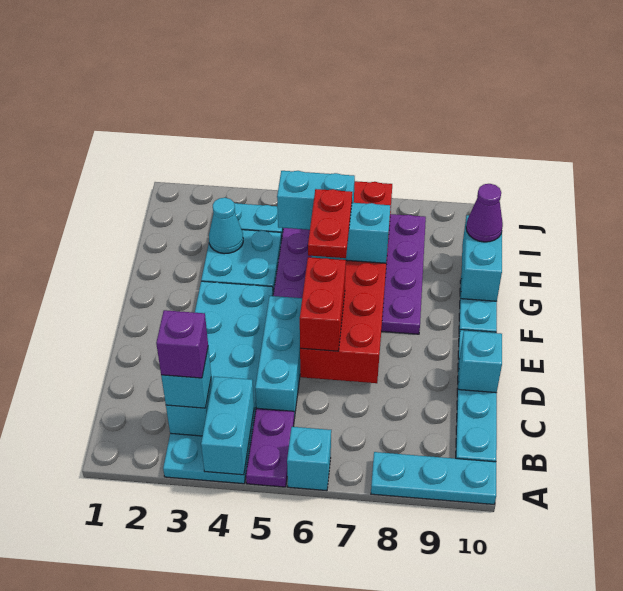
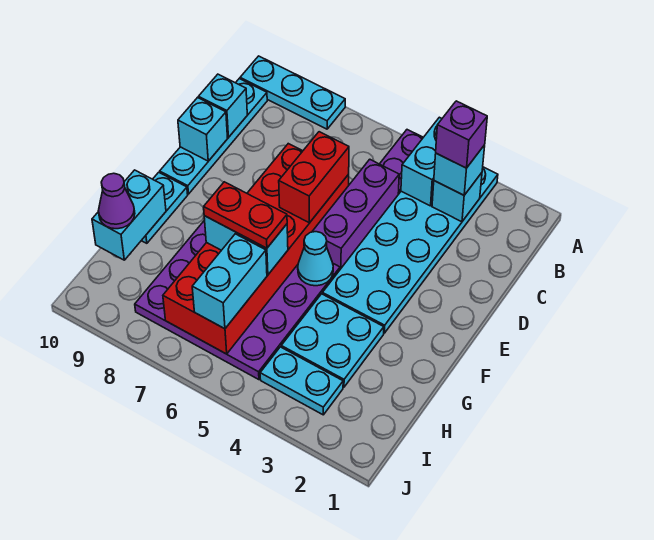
cyan 1x1 brick [287,427,331,491] -> cyan 1x1 brick moved to [199,74,247,137]
cyan 1x3 brick [255,296,302,417] -> purple 1x3 brick [312,159,399,269]
red 1x2 plate [308,189,352,258] -> red 1x2 plate turned to [204,182,287,248]
cyan 1x1 cone [209,198,243,254] -> cyan 1x1 cone moved to [298,232,333,286]
cyan 1x2 brick [277,171,355,230] -> cyan 1x2 brick turned to [192,234,267,329]

